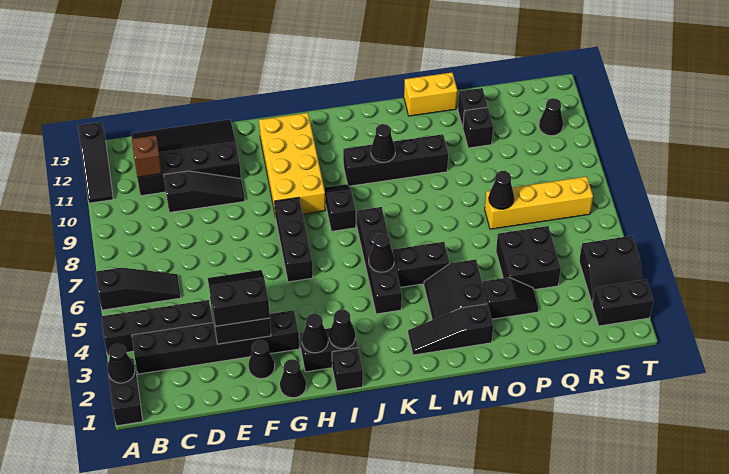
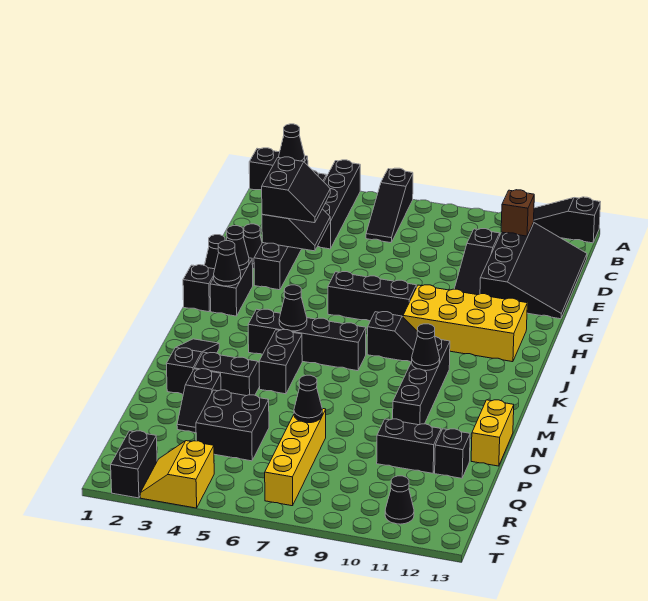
black 1x1 brick [463,107,493,148] -> black 1x2 brick [377,419,441,473]
black 2x2 slope [579,236,642,303] -> yellow 2x2 slope [140,441,214,508]

